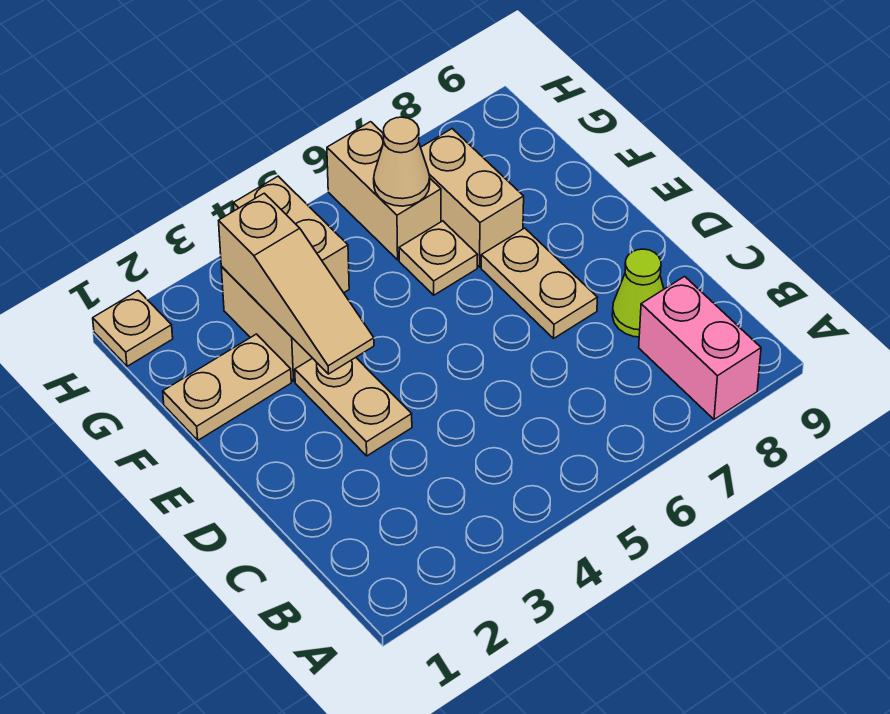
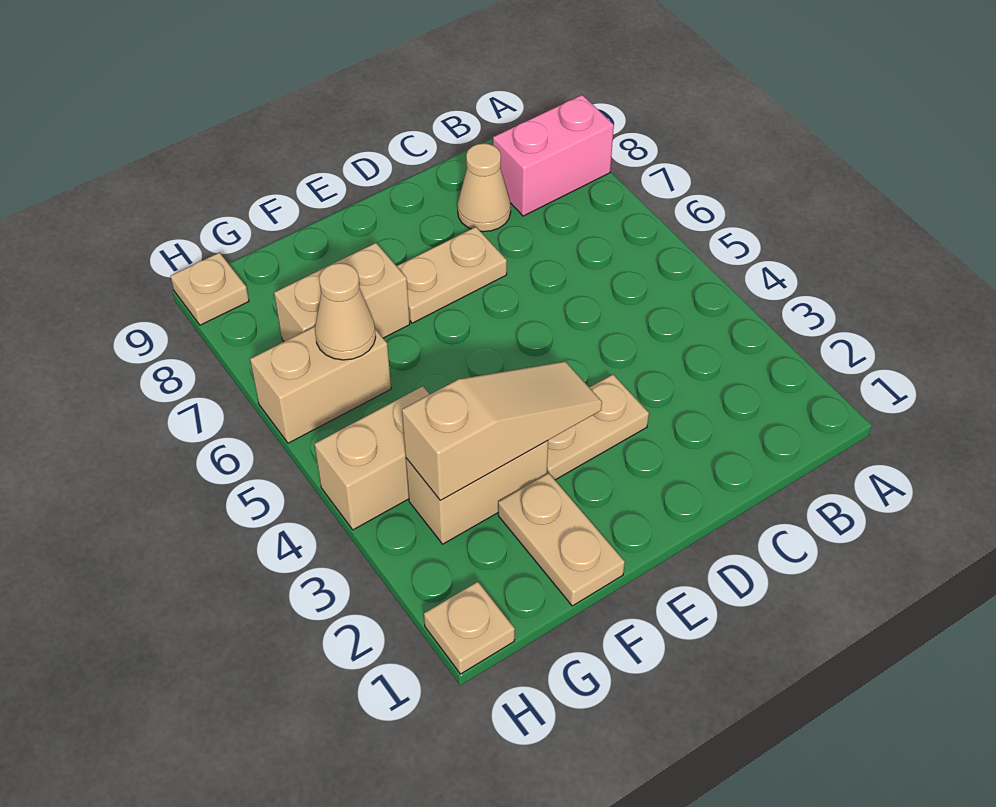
lime 1x1 cone [612,249,664,337] -> tan 1x1 cone [457,144,511,232]
tan 1x1 plate [399,221,478,295] -> tan 1x1 plate moved to [170,253,249,325]

